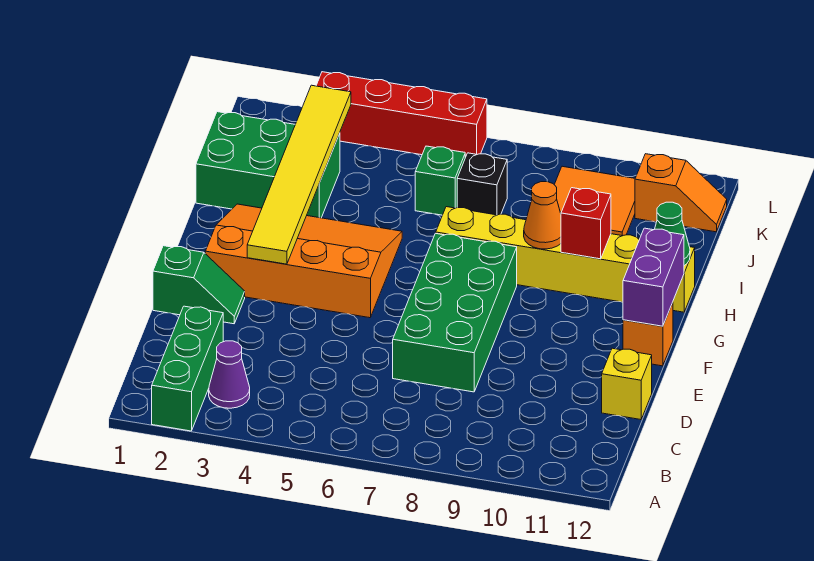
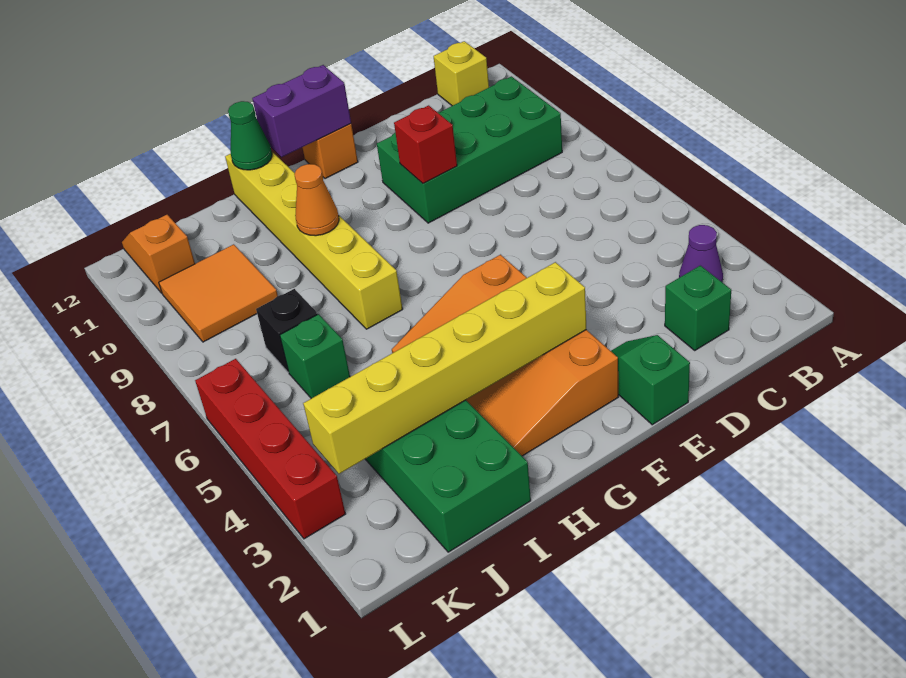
green 1x3 brick [152,306,223,431] -> green 1x1 brick [665,266,731,350]
green 2x4 brick [393,233,517,392] -> green 2x4 brick moved to [377,76,562,223]
yellow 1x1 brick [602,348,652,420] -> yellow 1x1 brick moved to [433,41,489,106]
yellow 1x6 tile [247,85,351,264] -> yellow 1x6 brick [303,262,586,474]
red 1x1 brick [561,188,611,259] -> red 1x1 brick moved to [394,105,457,183]

